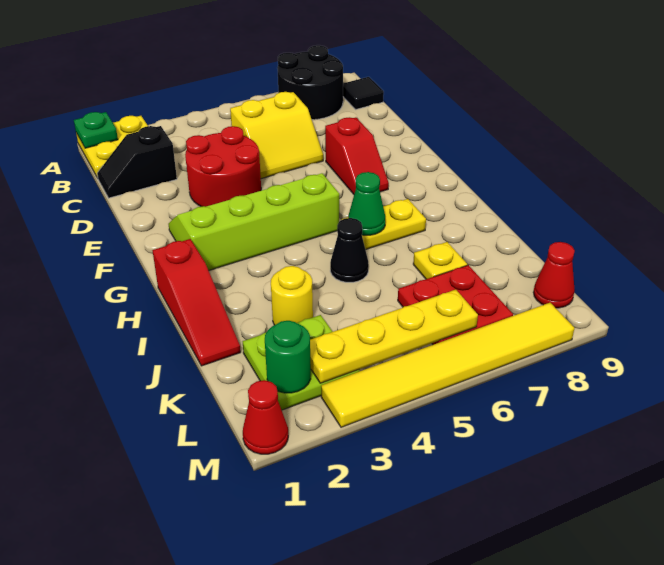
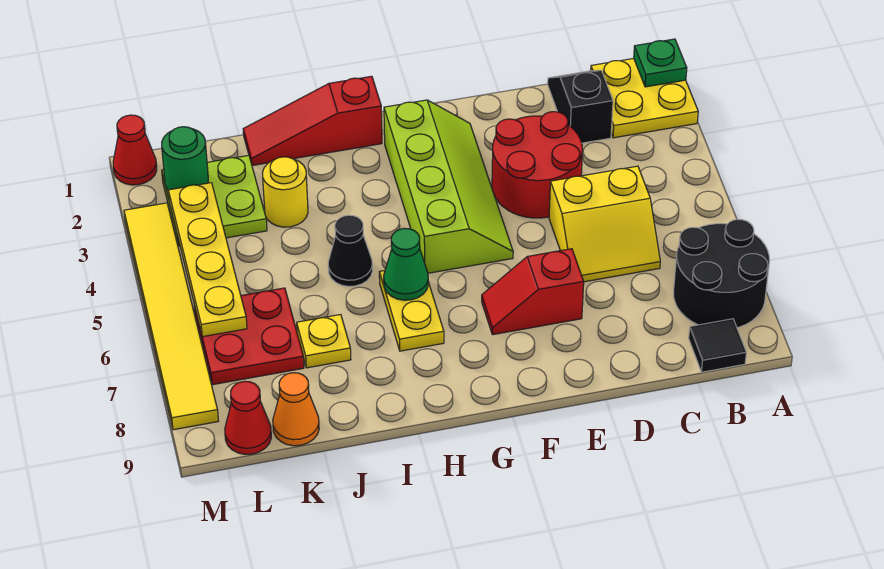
yellow 2x2 slope [230,92,323,179] -> yellow 2x2 slope turned to [549,166,660,282]
none -> orange 1x1 cone [273,373,319,446]

